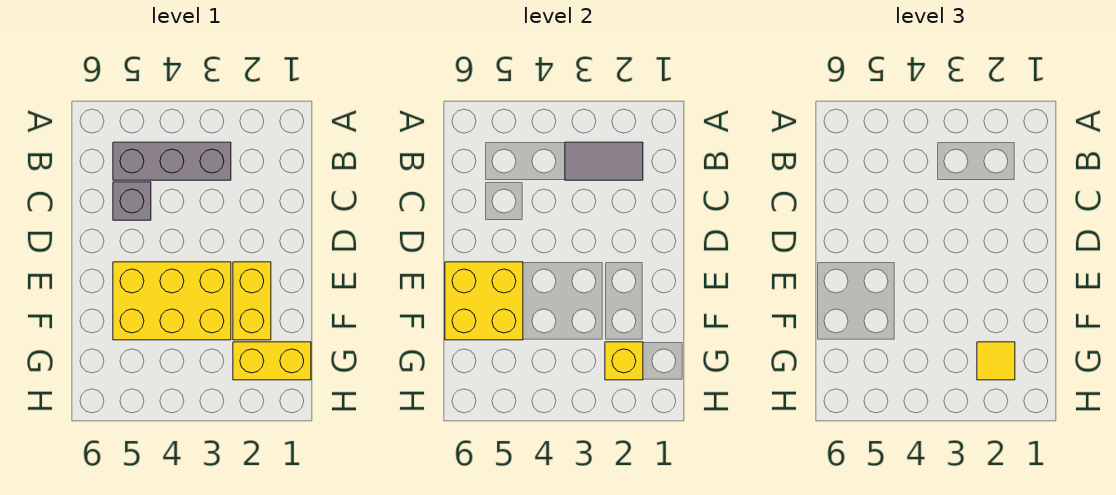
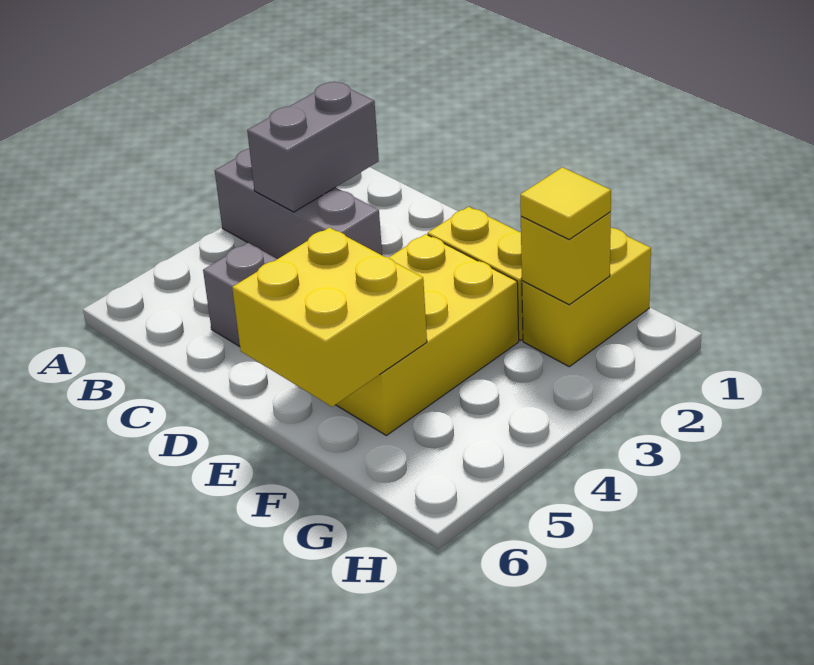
grey 1x2 tile [565,142,643,180] -> grey 1x2 brick [247,82,379,212]
grey 1x3 brick [113,142,231,180] -> grey 1x3 brick turned to [215,149,382,259]

